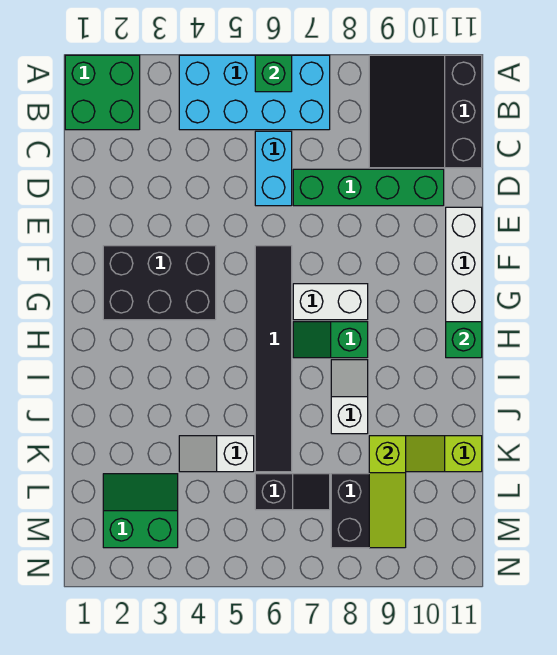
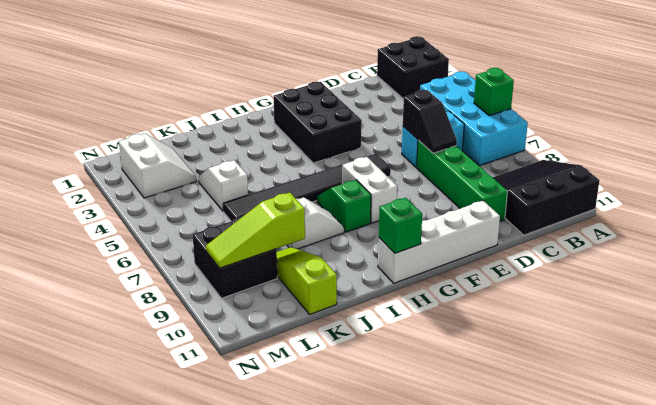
green 2x2 brick [65,55,140,130] -> black 2x2 brick [377,36,449,99]
green 2x2 slope [103,474,178,548] -> white 2x2 slope [119,134,196,198]
black 1x2 slope [255,474,330,510] -> black 1x2 slope moved to [403,90,457,153]

